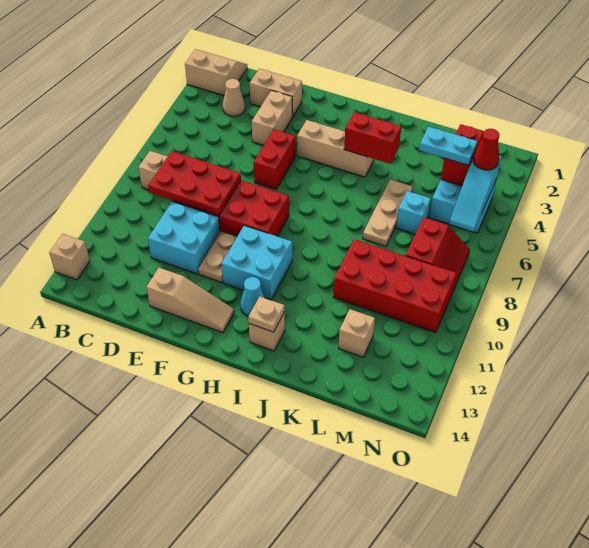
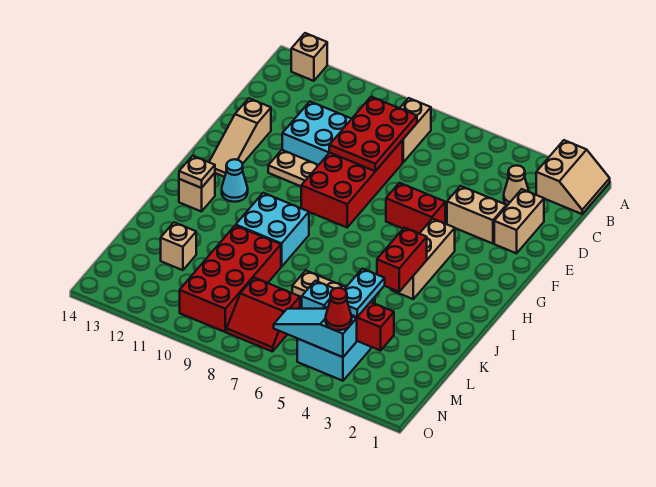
cyan 2x2 brick [221,225,292,300] -> cyan 2x2 brick moved to [236,193,309,267]

